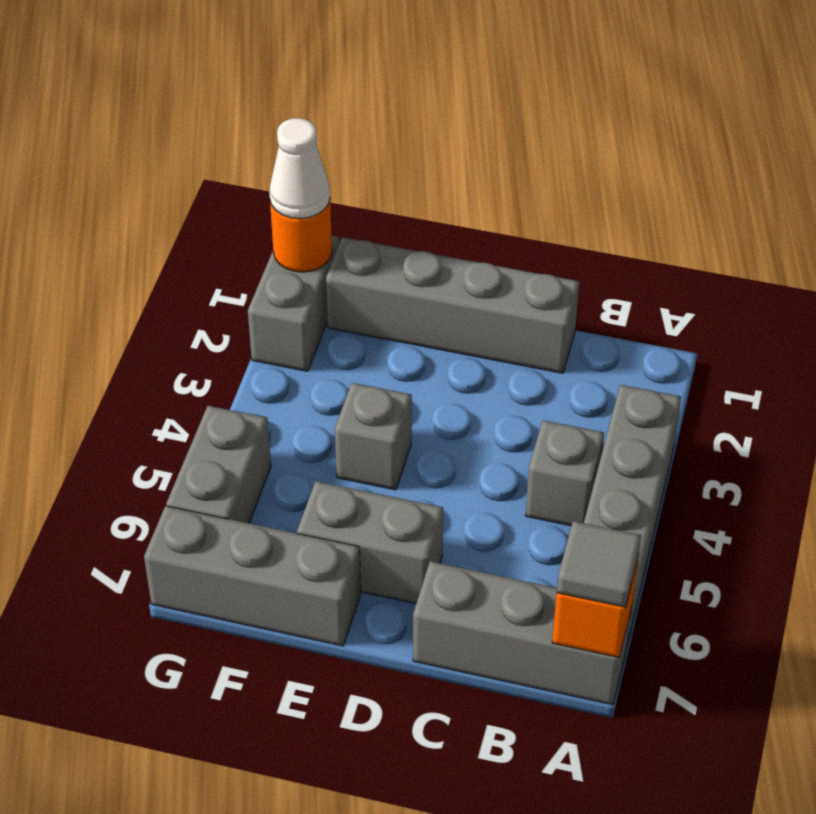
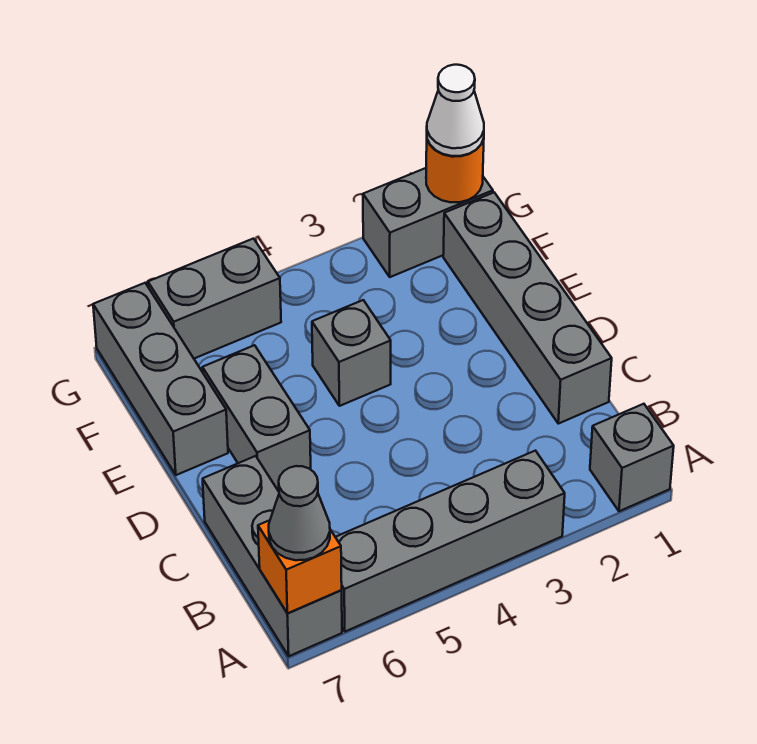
grey 1x1 tile [557,521,641,607] -> grey 1x1 cone [269,466,330,560]
grey 1x1 brick [526,420,604,526] -> grey 1x1 brick moved to [590,404,674,511]

